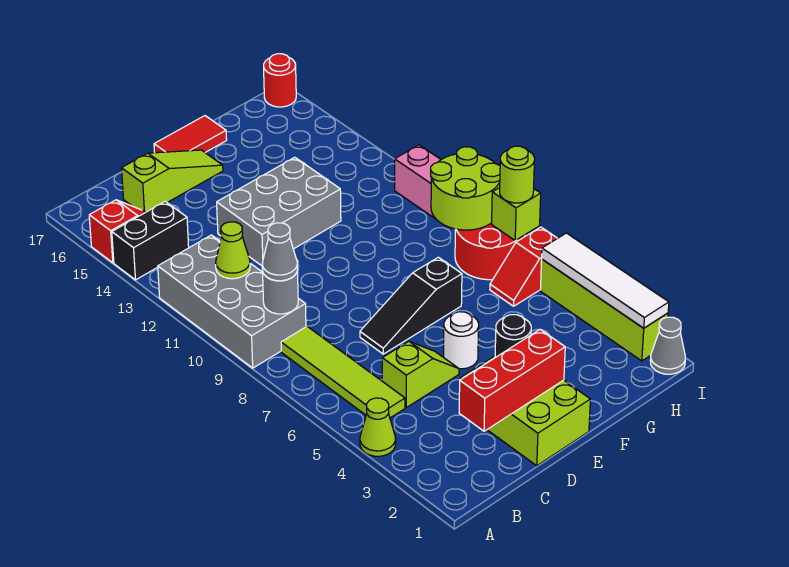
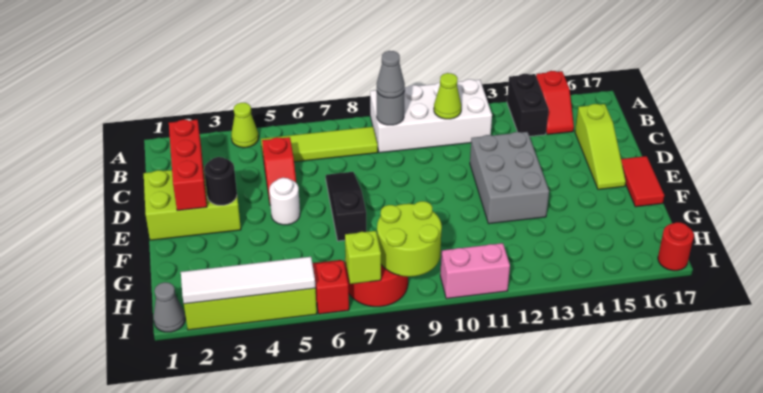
grey 2x4 brick [158,235,306,368] -> white 2x4 brick [370,79,492,153]
lime 1x2 slope [382,341,459,407] -> red 1x2 slope [262,137,296,202]
lime 1x1 round brick [500,146,535,203] -> none

